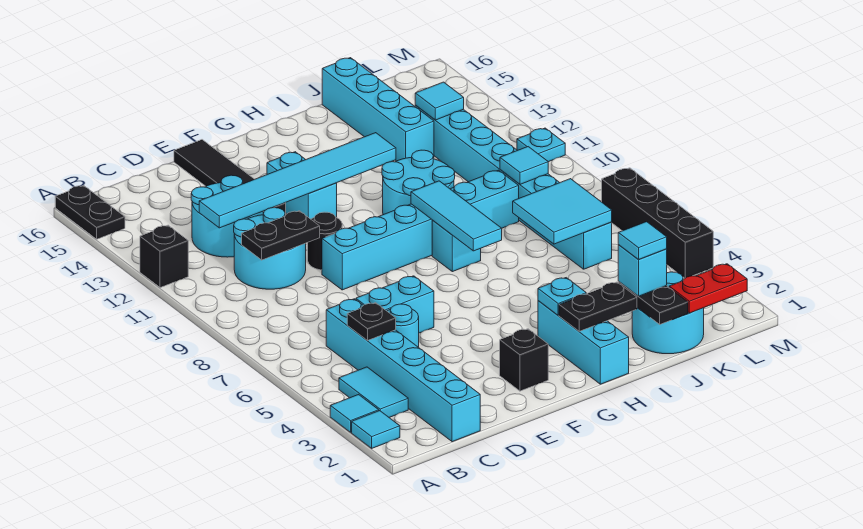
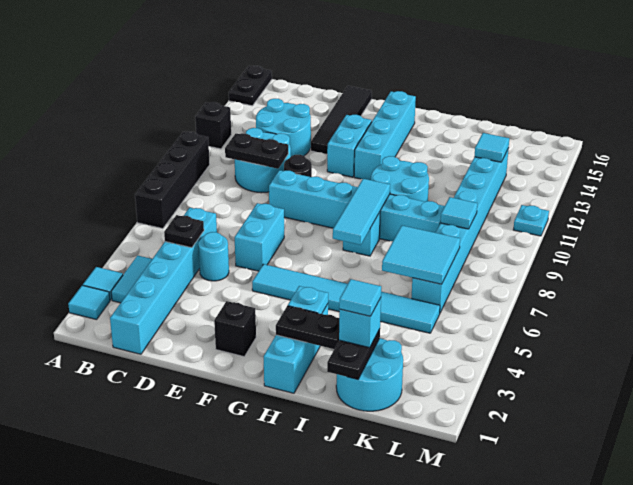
cyan 1x6 tile [199,133,396,228] -> cyan 1x6 tile moved to [252,264,440,333]
cyan 1x2 brick [356,276,434,333] -> cyan 1x2 brick turned to [235,203,284,271]
cyan 1x4 brick [322,58,434,161] -> cyan 1x4 brick moved to [354,91,416,180]
red 1x2 plate [669,264,747,313] -> none
black 1x4 brick [602,168,713,278] -> black 1x4 brick moved to [135,132,210,229]

